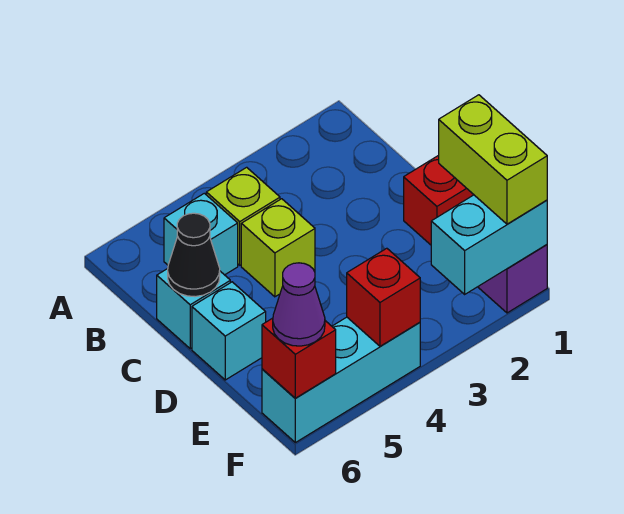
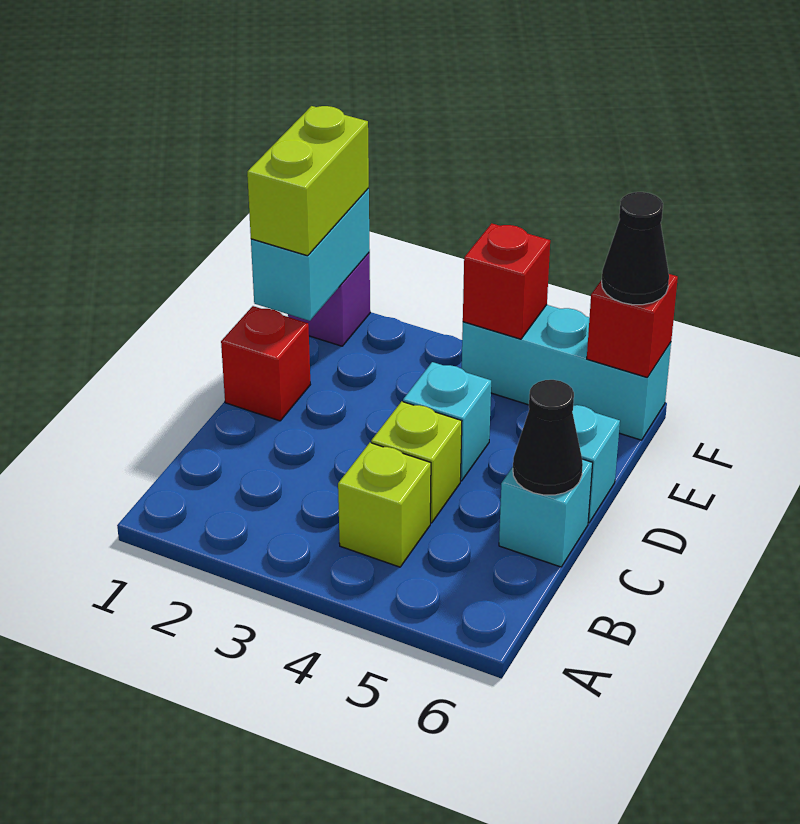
cyan 1x1 brick [164,193,238,275] -> cyan 1x1 brick moved to [403,362,491,481]
cyan 1x2 brick [431,195,547,294] -> cyan 1x2 brick turned to [251,188,370,321]
purple 1x1 cone [273,263,325,346] -> black 1x1 cone [602,192,669,305]

